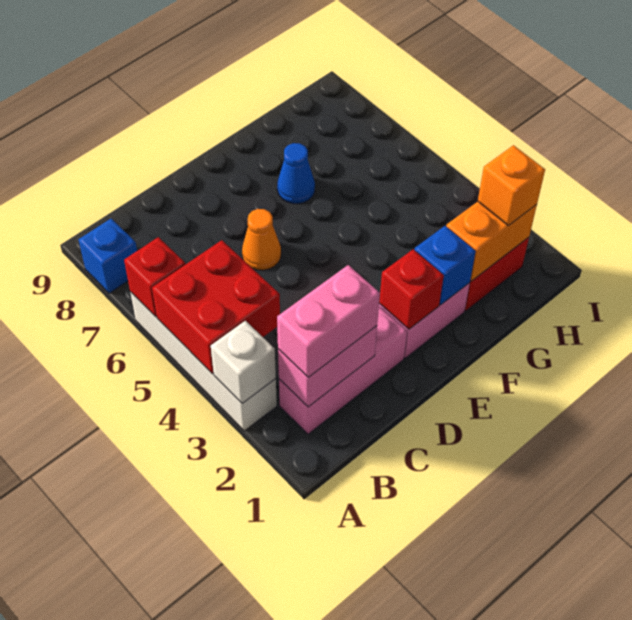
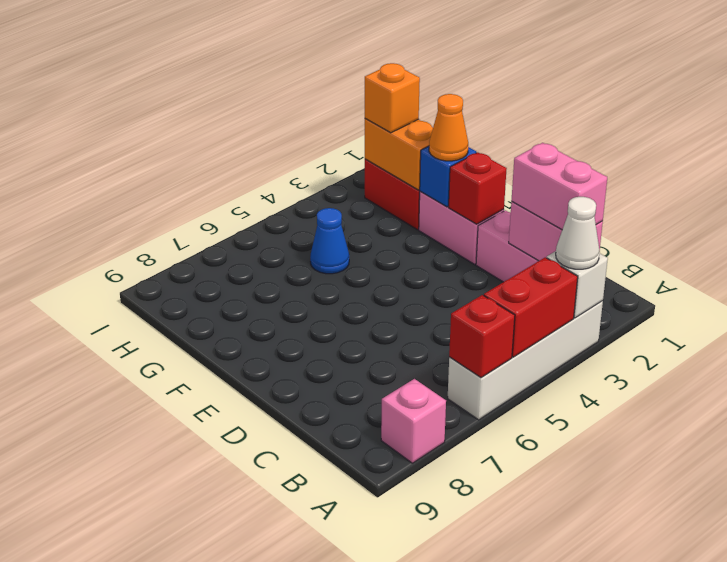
none -> white 1x1 cone [556,197,600,269]
red 2x2 brick [152,240,280,374] -> red 1x2 brick [484,257,578,357]
blue 1x1 brick [78,219,137,293] -> pink 1x1 brick [381,379,446,463]
orange 1x1 cone [242,209,281,270] -> orange 1x1 cone moved to [429,94,468,161]
blue 1x1 cone [277,143,315,204] -> blue 1x1 cone moved to [310,208,349,274]

